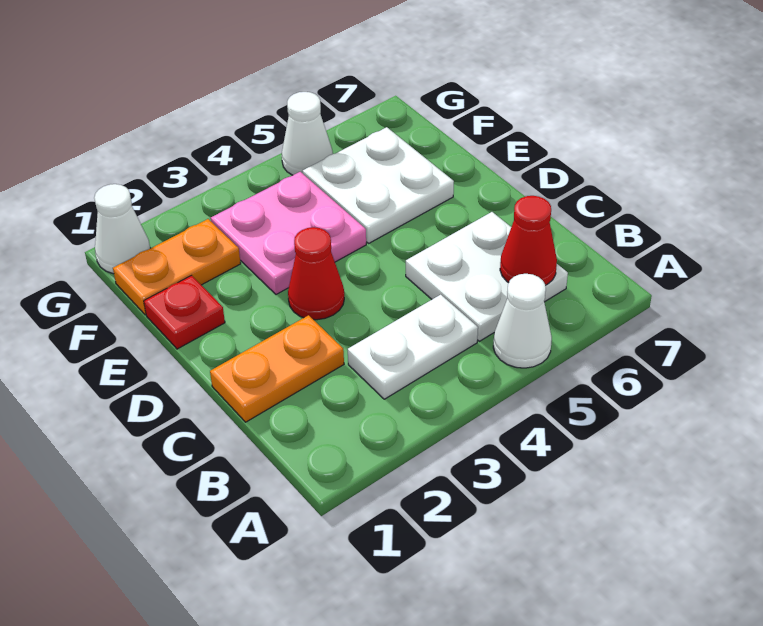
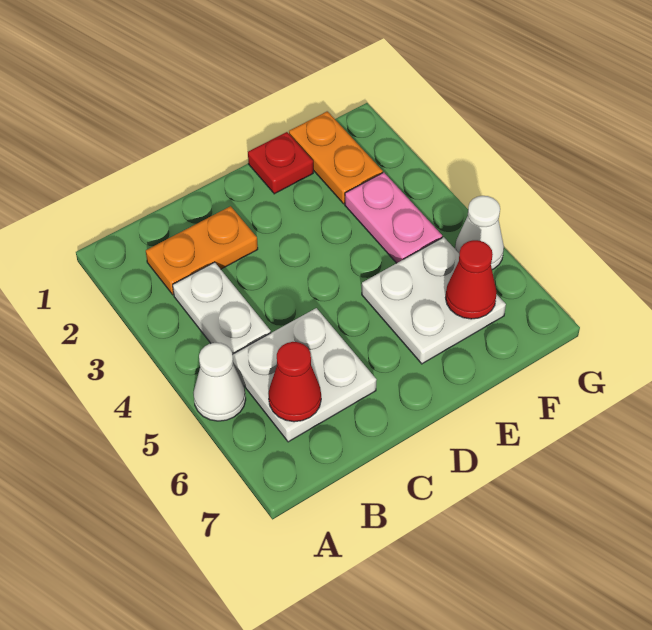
orange 1x2 plate [210,315,344,422] -> orange 1x2 plate turned to [146,206,258,295]
red 1x1 cone [288,227,344,320] -> red 1x1 cone moved to [445,240,497,319]
pink 2x2 plate [211,172,366,294] -> pink 1x2 plate [345,173,442,263]
white 1x1 cone [94,184,150,274] -> none

